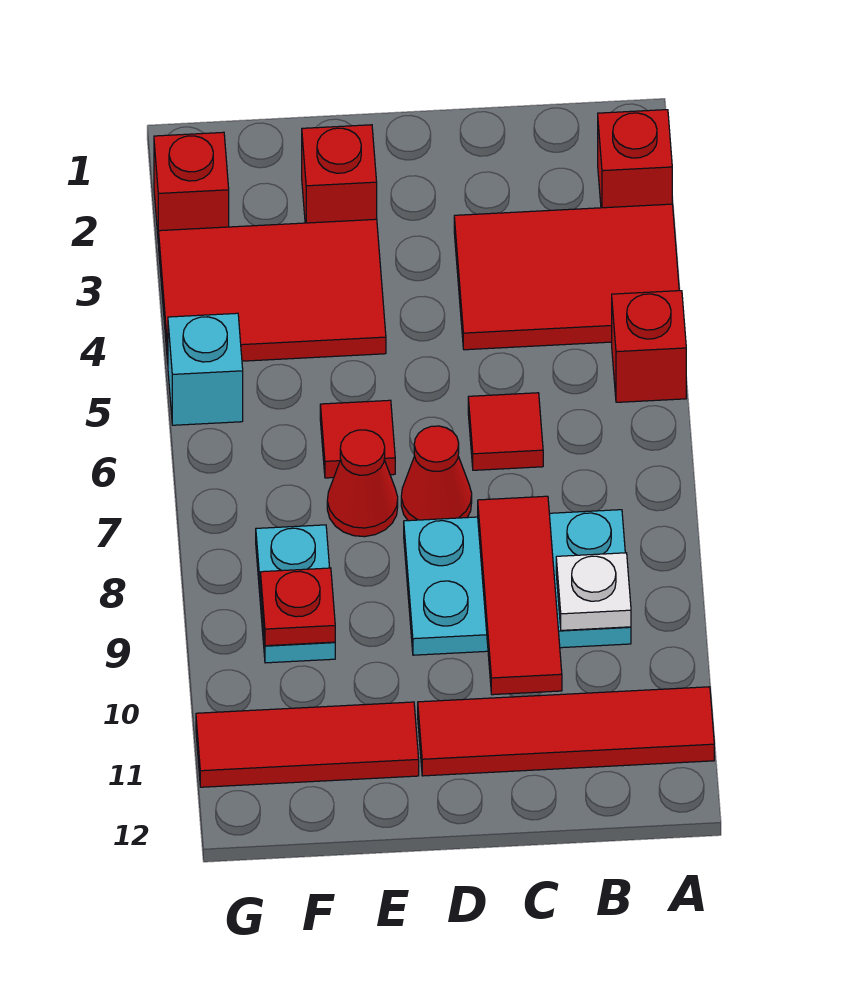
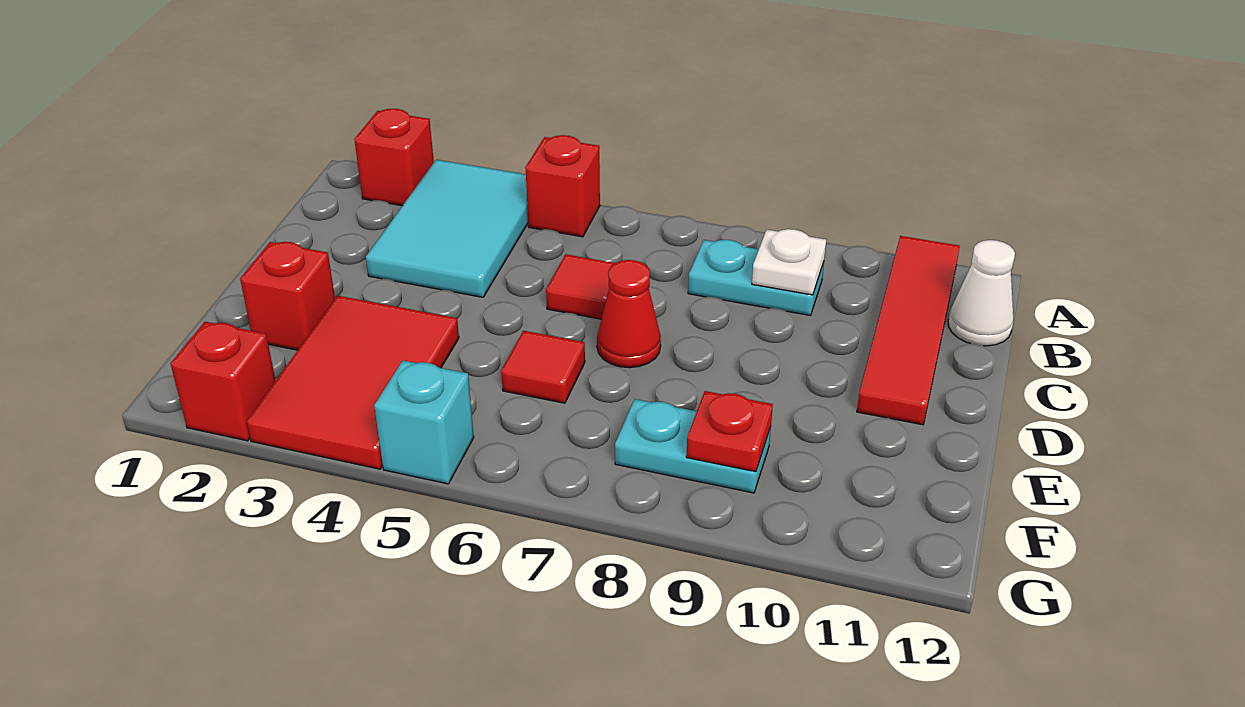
red 2x3 tile [454,204,679,350] -> cyan 2x3 tile [366,160,528,297]
cyan 2x3 plate [404,510,631,655] -> cyan 1x2 plate [688,240,824,316]
none -> white 1x1 cone [948,240,1015,346]
red 1x3 tile [478,496,562,695] -> none
red 1x1 cone [327,430,398,537] -> none
red 1x3 tile [196,702,419,787] -> none

